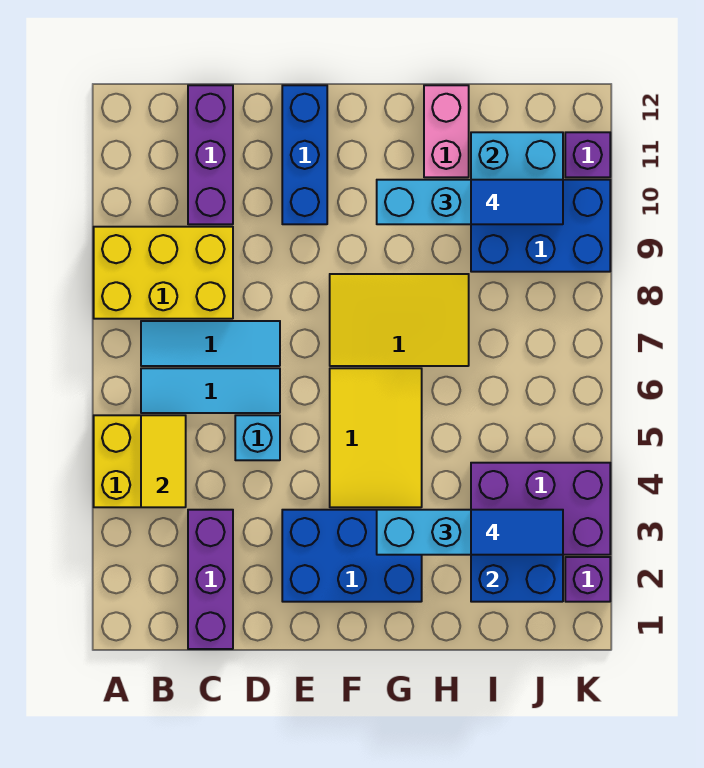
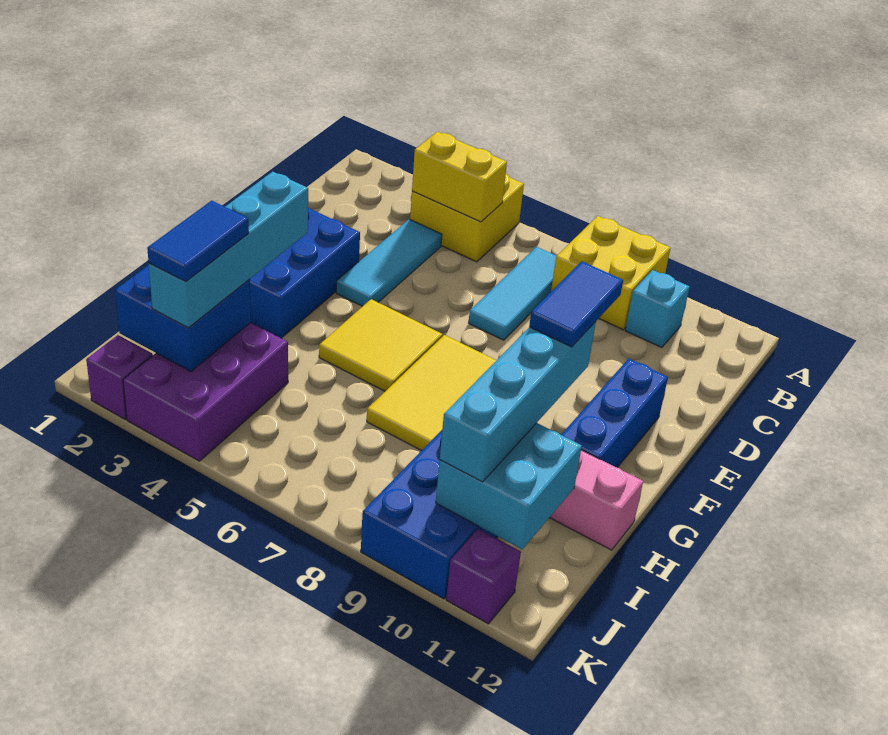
yellow 2x3 brick [94,227,233,319] -> yellow 2x2 brick [551,216,670,330]
yellow 1x2 tile [141,415,186,507] -> yellow 1x2 brick [412,132,507,222]
cyan 1x3 tile [141,368,280,413] -> cyan 1x3 tile moved to [336,219,442,306]
purple 1x3 brick [188,510,233,649] -> none
purple 1x3 brick [188,85,233,224] -> none
cyan 1x1 brick [235,415,280,460] -> cyan 1x1 brick moved to [625,270,690,348]
blue 1x3 brick [282,85,327,224] -> blue 1x3 brick turned to [561,359,668,468]
yellow 2x3 tile [330,368,422,507] -> yellow 2x2 tile [319,299,442,391]
blue 1x2 tile [471,180,563,224] -> blue 1x2 tile moved to [529,261,623,347]

